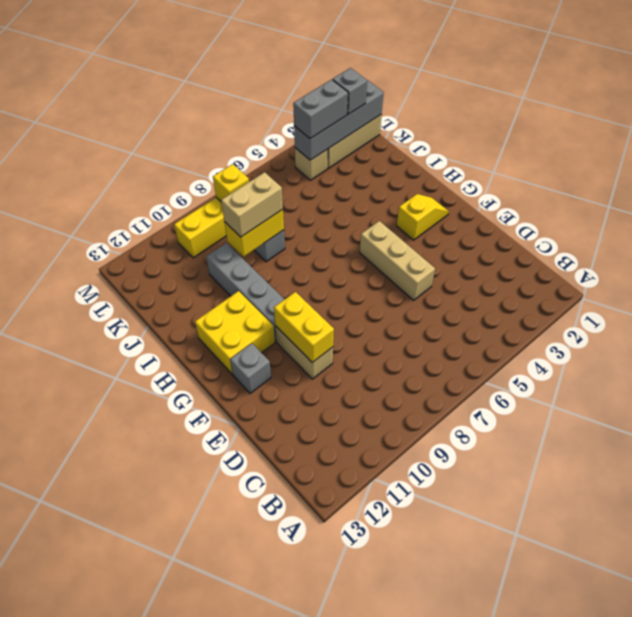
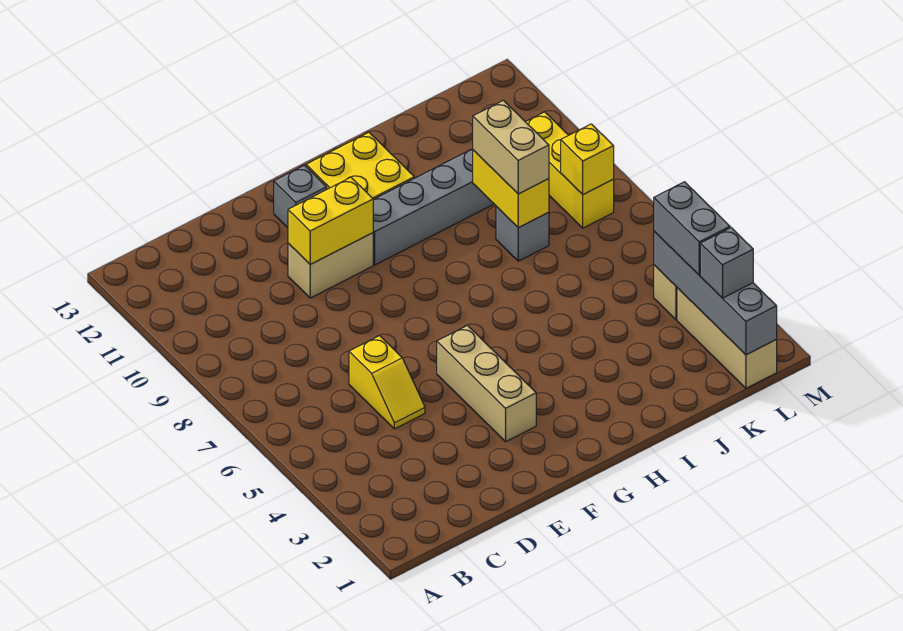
tan 1x3 brick [360,221,435,300] -> tan 1x3 brick turned to [437,325,536,442]
yellow 1x2 slope [397,194,449,240] -> yellow 1x2 slope moved to [349,336,425,429]

